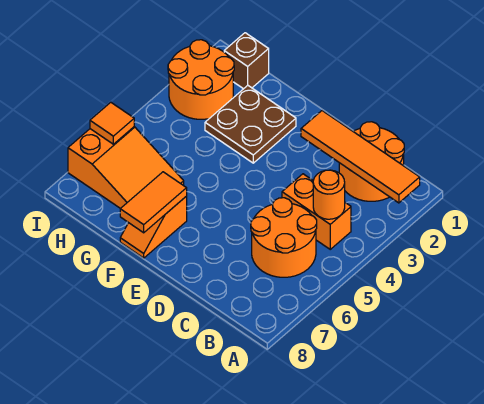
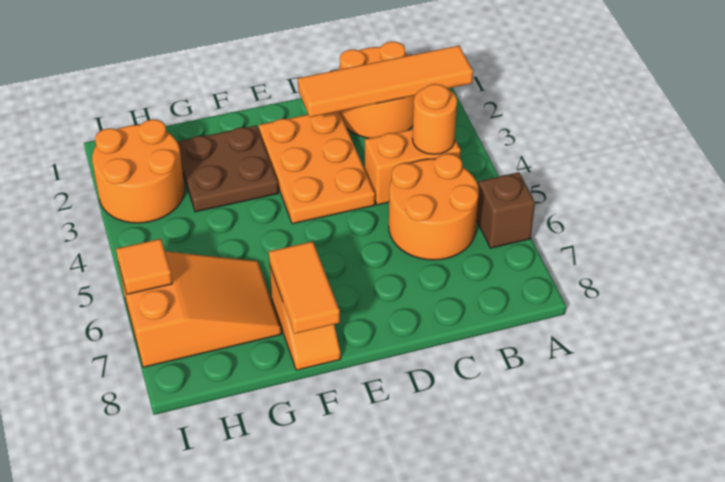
none -> orange 2x3 plate [259,111,375,224]
brown 1x1 brick [224,33,269,89] -> brown 1x1 brick moved to [477,172,535,248]

